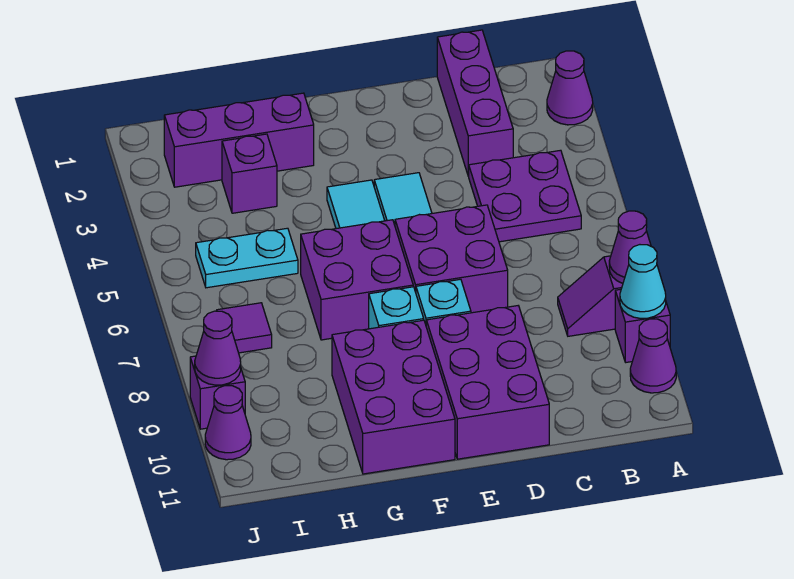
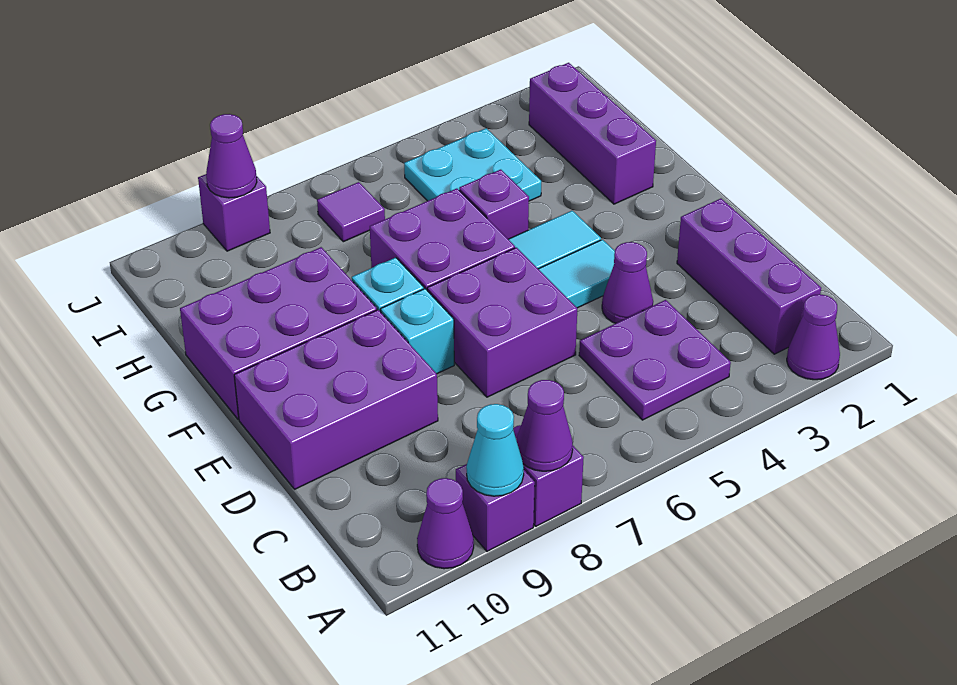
purple 1x3 brick [437,30,513,176] -> purple 1x3 brick turned to [677,199,821,354]
purple 1x1 brick [222,134,277,213] -> purple 1x1 brick moved to [459,170,529,239]
cyan 1x2 plate [196,228,298,288] -> cyan 2x2 plate [404,128,541,201]
purple 1x1 cone [205,386,251,460] -> purple 1x1 cone moved to [602,242,653,323]

